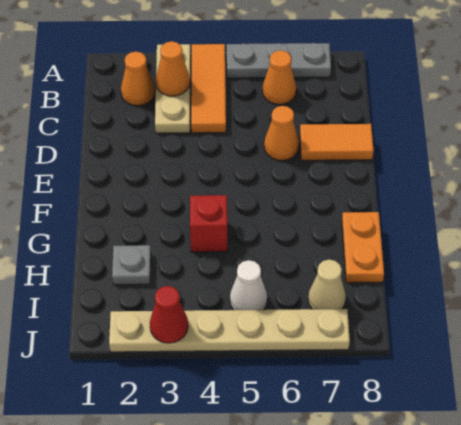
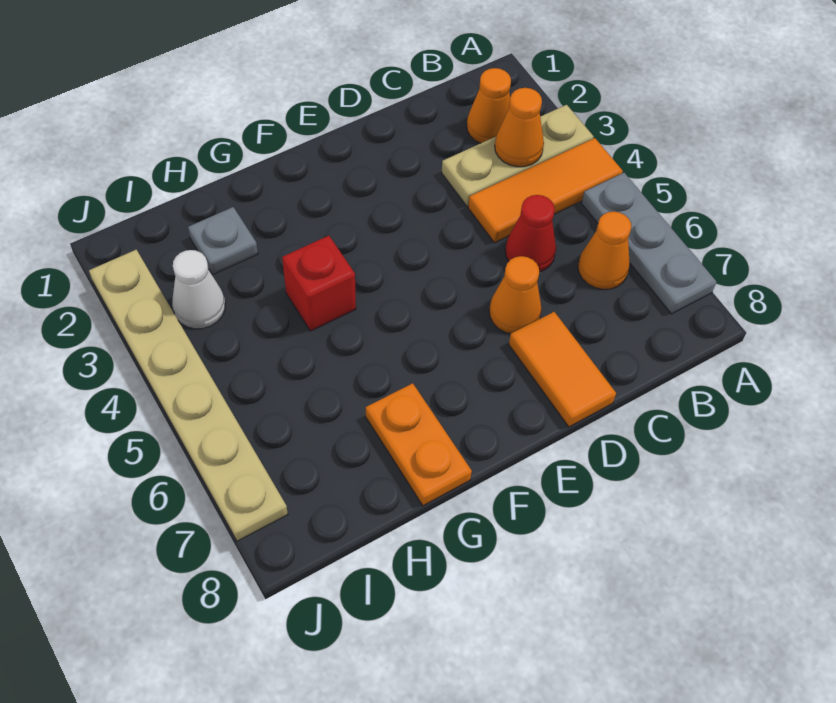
orange 1x2 plate [342,212,384,283] -> orange 1x2 plate turned to [366,383,472,506]
white 1x1 cone [230,260,267,310] -> white 1x1 cone moved to [172,250,225,329]
tan 1x1 cone [308,260,346,309] -> none
red 1x1 cone [150,286,188,343] -> red 1x1 cone moved to [505,195,556,272]

